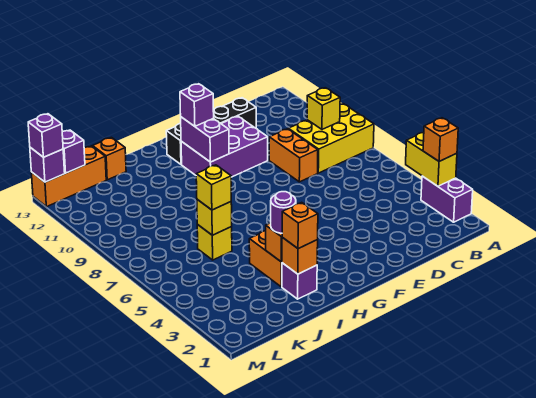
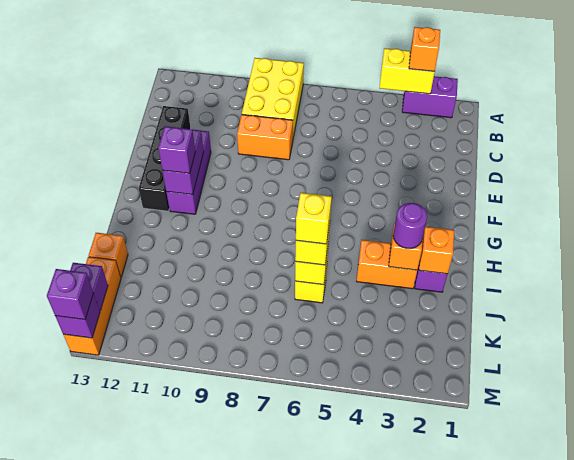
yellow 1x1 brick [307,88,340,129] -> yellow 1x1 brick moved to [296,193,332,244]
purple 2x3 brick [181,116,268,177] -> purple 1x3 brick [166,131,211,214]
purple 1x2 brick [181,117,229,162] -> purple 1x2 brick turned to [163,130,204,195]
orange 1x1 brick [282,202,318,249] -> none

